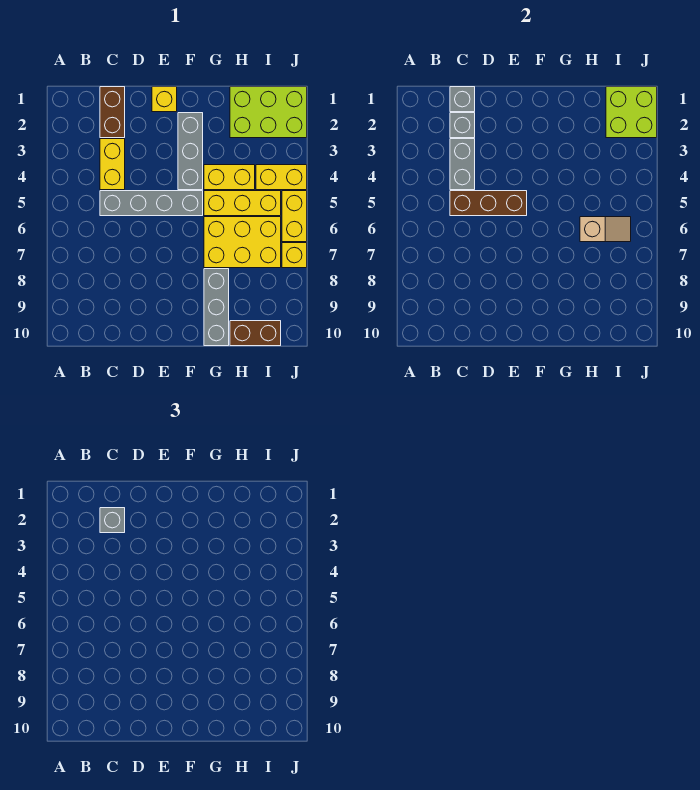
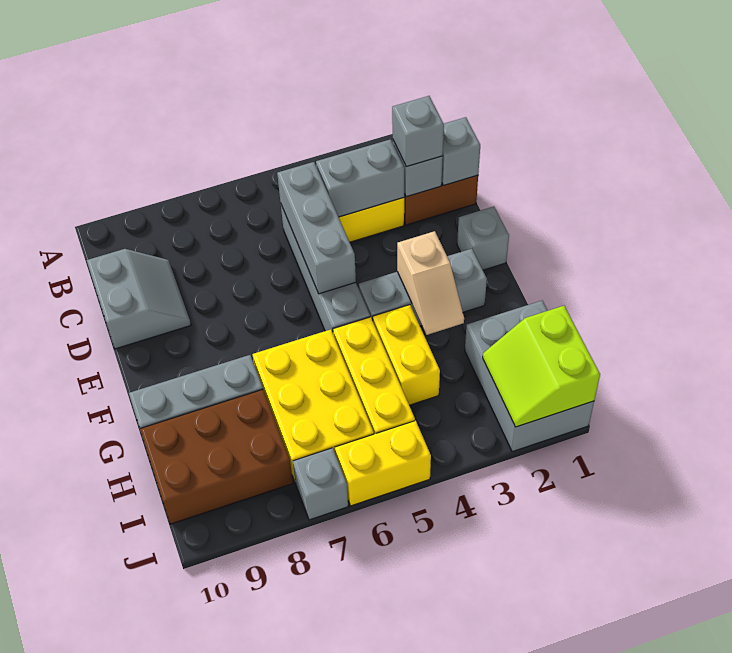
brown 1x3 brick [450,191,527,216] -> grey 1x3 brick [277,162,356,294]
none -> grey 2x2 slope [87,249,191,349]
yellow 1x1 brick [152,87,177,112] -> grey 1x1 brick [457,207,509,270]
lime 2x3 brick [230,87,307,138] -> grey 2x3 brick [465,301,594,452]
tan 1x2 slope [580,217,631,242] -> tan 1x2 slope moved to [397,231,464,335]
brown 1x2 brick [230,321,281,346] -> brown 2x3 brick [140,390,293,524]
lime 2x2 brick [606,87,657,138] -> lime 2x2 slope [483,306,600,427]
yellow 1x2 brick [256,165,307,190] -> none
yellow 1x1 brick [282,243,307,268] -> grey 1x1 brick [293,448,348,520]

